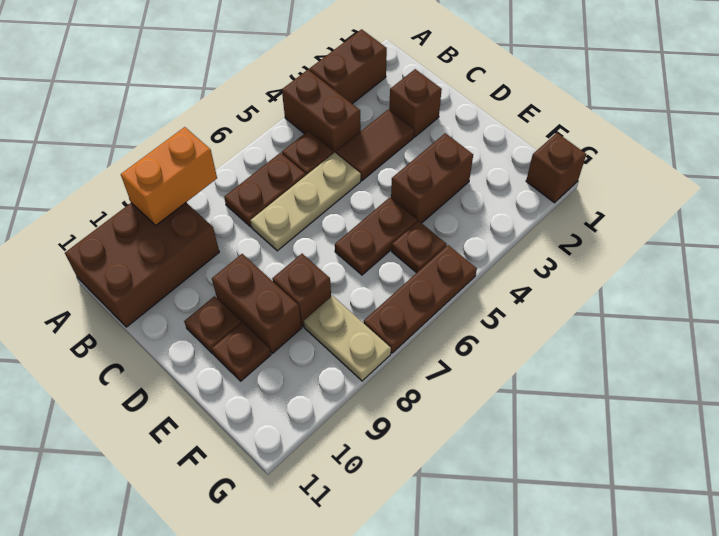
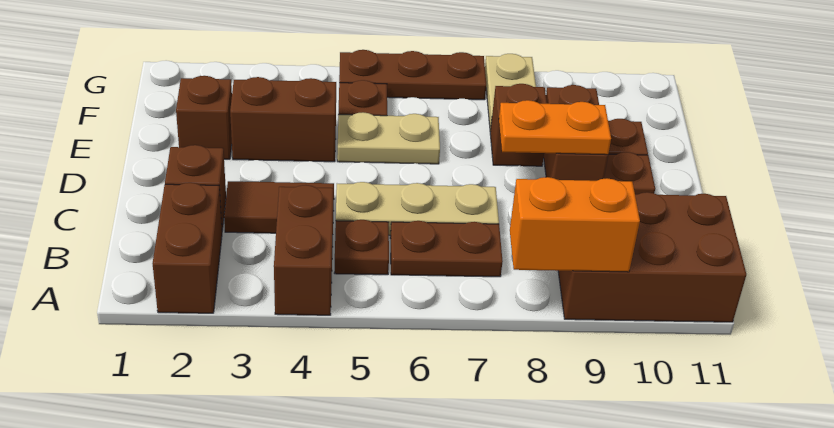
brown 1x2 brick [310,29,387,104] -> brown 1x2 brick turned to [153,183,222,313]
none -> orange 1x2 plate [499,100,611,155]
brown 1x2 plate [335,197,417,275] -> tan 1x2 plate [337,112,440,164]
brown 1x1 brick [526,133,586,203] -> brown 1x1 brick moved to [176,76,232,159]

